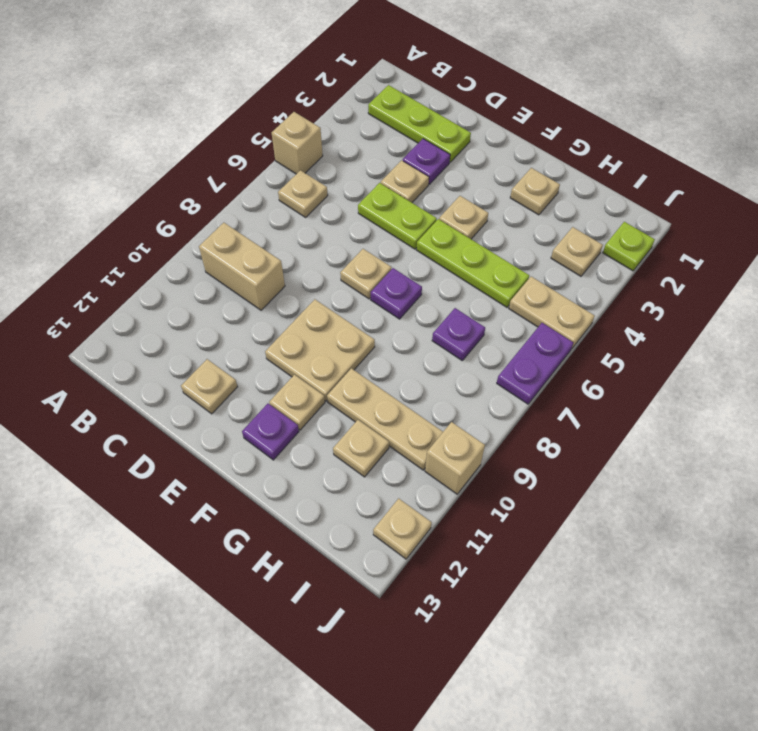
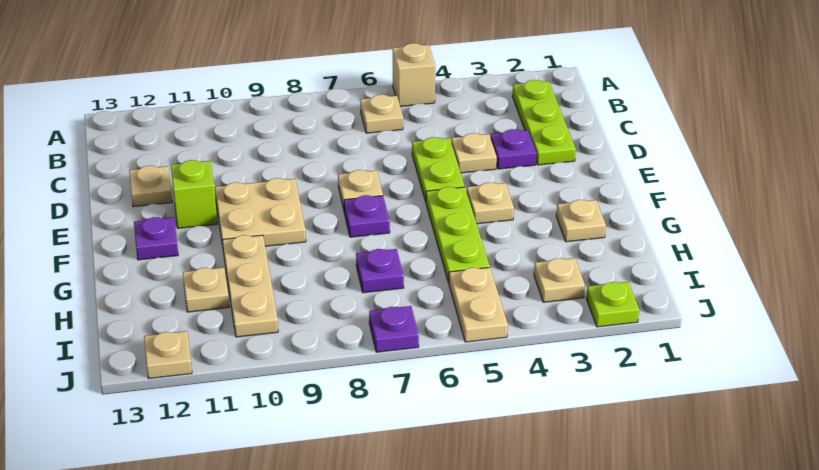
tan 1x2 brick [199,223,285,310] -> none
none -> lime 1x1 brick [171,160,217,228]
tan 1x1 plate [269,375,325,430] -> none
purple 1x2 plate [497,323,573,404] -> purple 1x1 plate [369,306,419,352]
tan 1x1 brick [425,422,485,494] -> none

